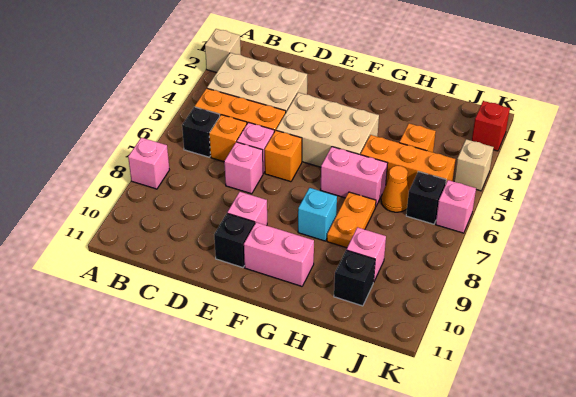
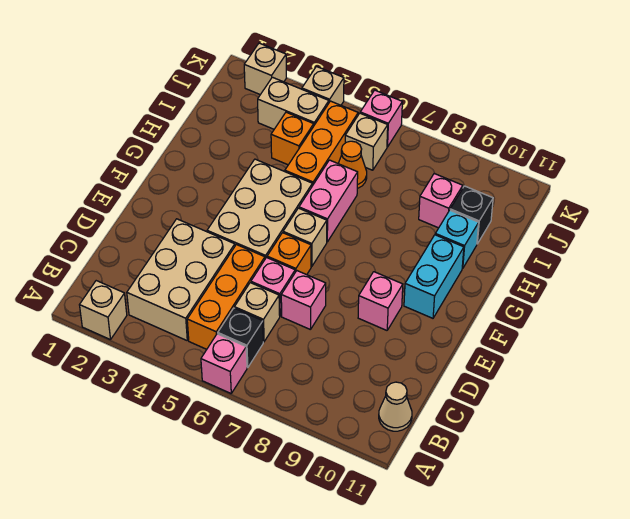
pink 1x1 brick [128,138,169,189] -> pink 1x1 brick moved to [201,334,247,393]
none -> tan 1x1 cone [379,382,412,431]
orange 1x1 brick [209,115,247,162] -> tan 1x1 brick [234,283,280,342]
black 1x1 brick [214,213,255,268] -> none
none -> tan 1x1 brick [283,208,327,266]
pink 1x2 brick [244,222,314,286] -> cyan 1x2 brick [404,235,464,318]
cyan 1x1 brick [298,188,337,241] -> cyan 1x1 brick moved to [435,210,479,269]
orange 1x2 plate [327,192,376,248] -> none
none -> tan 1x2 brick [258,77,329,129]
black 1x1 brick [406,171,446,224] -> tan 1x1 brick [345,113,388,170]
red 1x1 brick [472,101,510,151] -> tan 1x1 brick [244,43,286,95]

